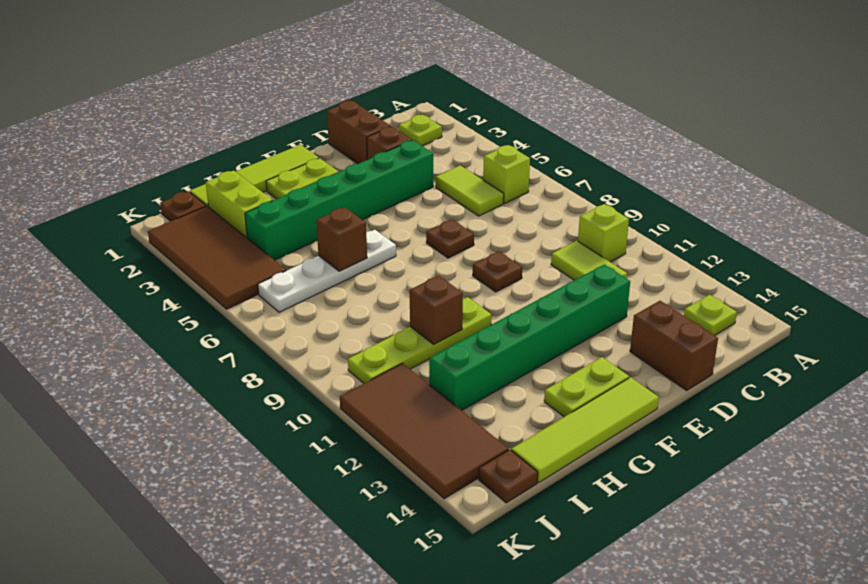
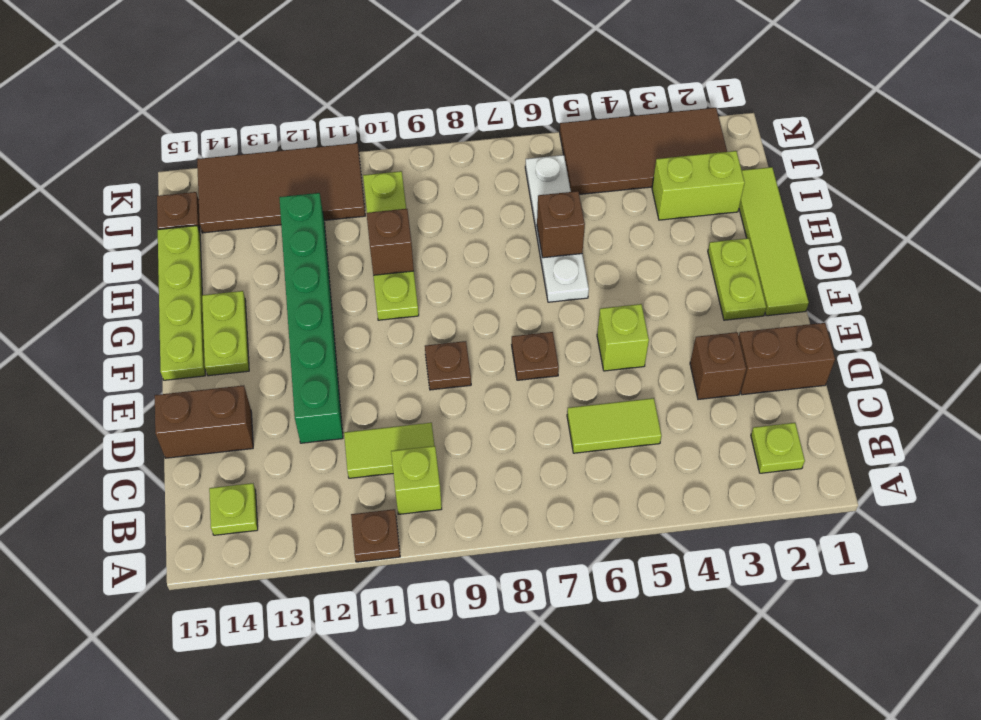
lime 1x1 brick [483,145,530,204] -> lime 1x1 brick moved to [597,304,649,371]
green 1x6 brick [245,140,433,260] -> none
lime 1x4 tile [511,377,659,483] -> lime 1x4 plate [158,226,205,380]
brown 1x1 plate [160,191,206,221] -> brown 1x1 plate moved to [351,509,400,562]

